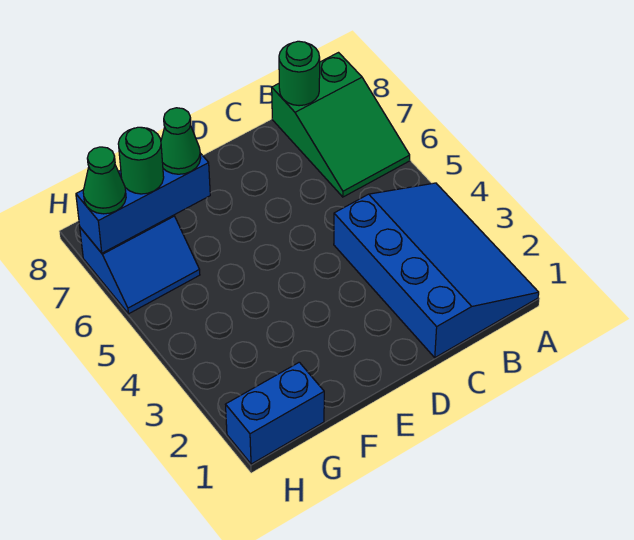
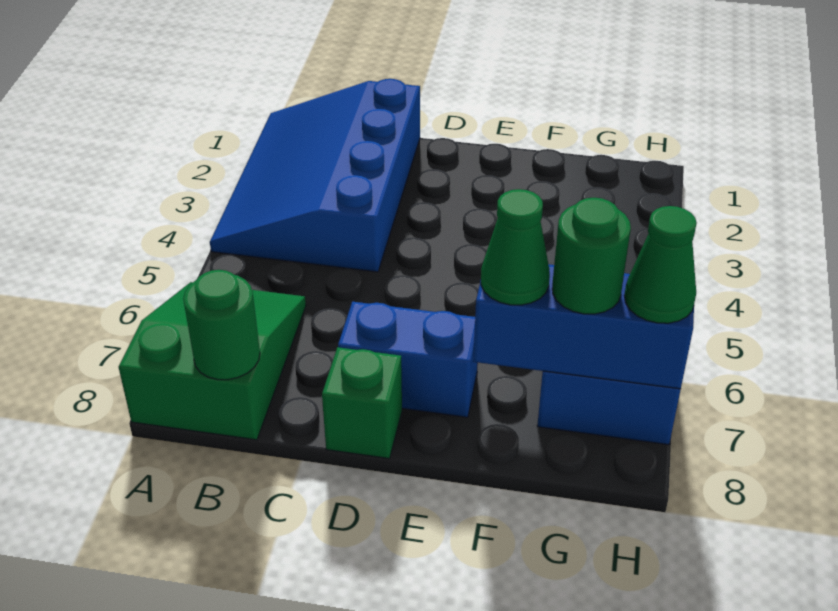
none -> green 1x1 brick [322,347,402,459]
blue 1x2 brick [225,362,324,464] -> blue 1x2 brick moved to [338,302,478,417]

